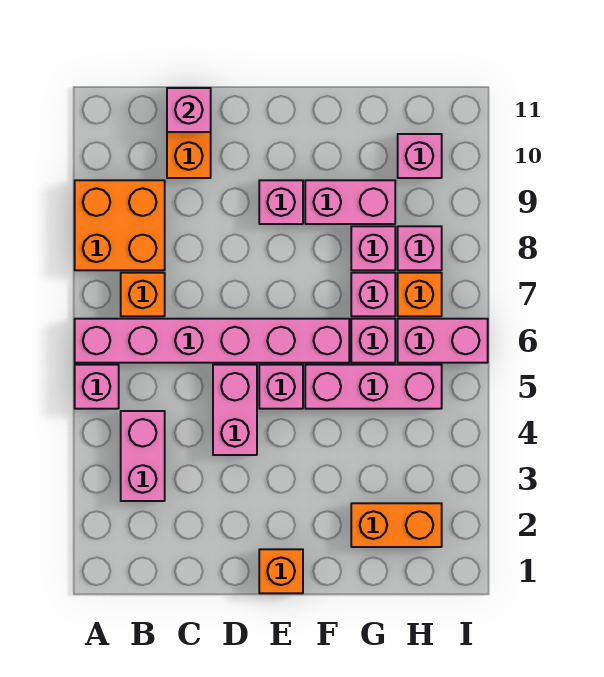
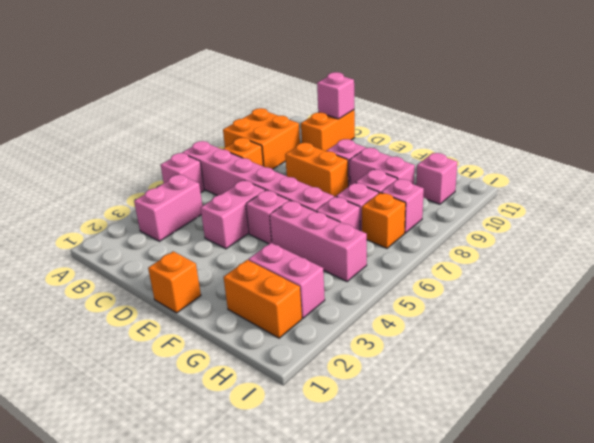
none -> orange 1x2 brick [285,143,348,197]
pink 1x2 brick [398,319,488,363] -> pink 1x2 brick moved to [248,243,325,318]

